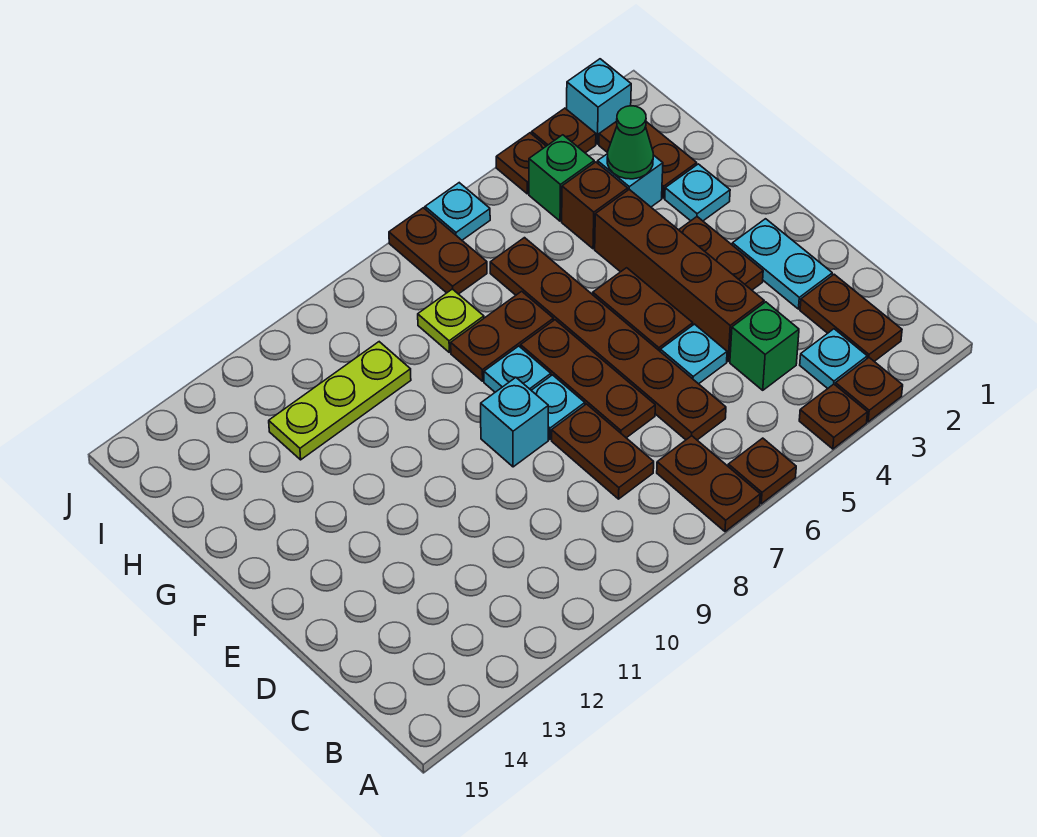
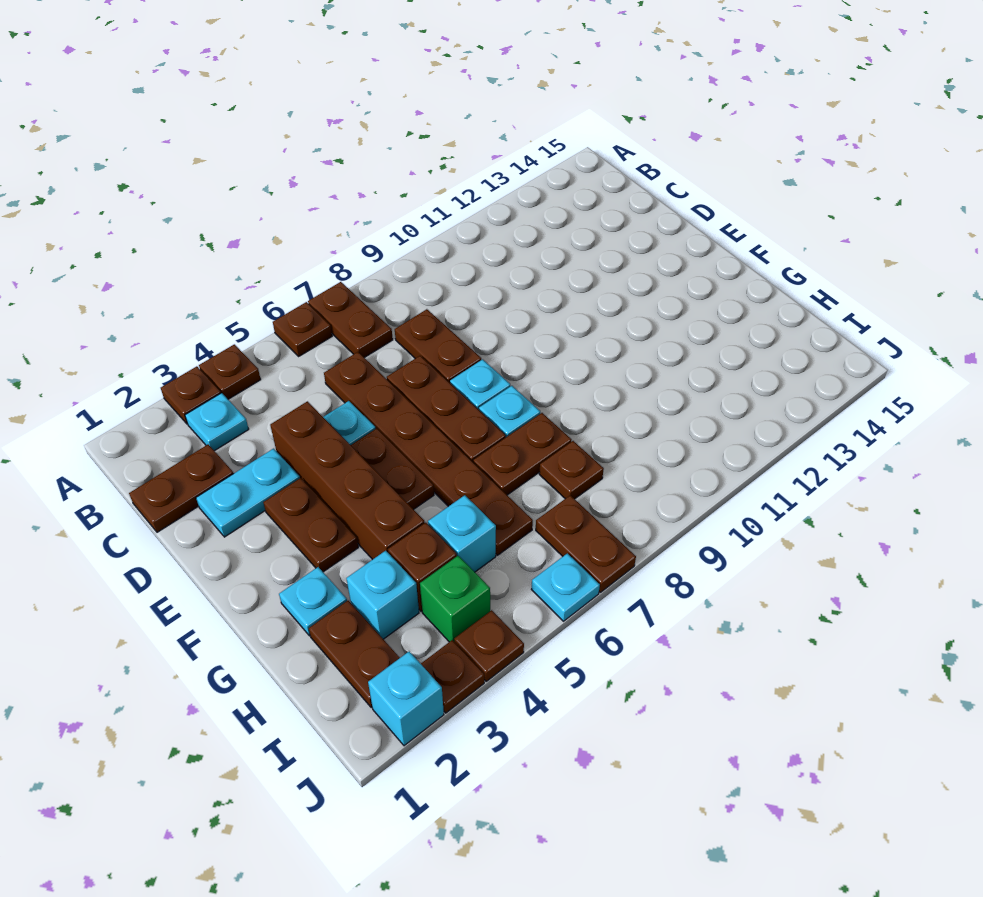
brown 1x2 plate [800,274,902,361] -> brown 1x2 plate turned to [129,445,234,532]
green 1x1 brick [730,302,799,390] -> none
cyan 1x2 plate [732,219,832,309] -> cyan 1x2 plate turned to [196,449,300,537]
cyan 1x1 brick [481,377,548,467] -> cyan 1x1 brick moved to [428,495,496,572]
green 1x1 cone [607,106,653,179] -> none
lime 1x1 plate [418,289,484,352] -> brown 1x1 plate [539,441,604,499]
lime 1x3 plate [269,342,411,460] -> none

